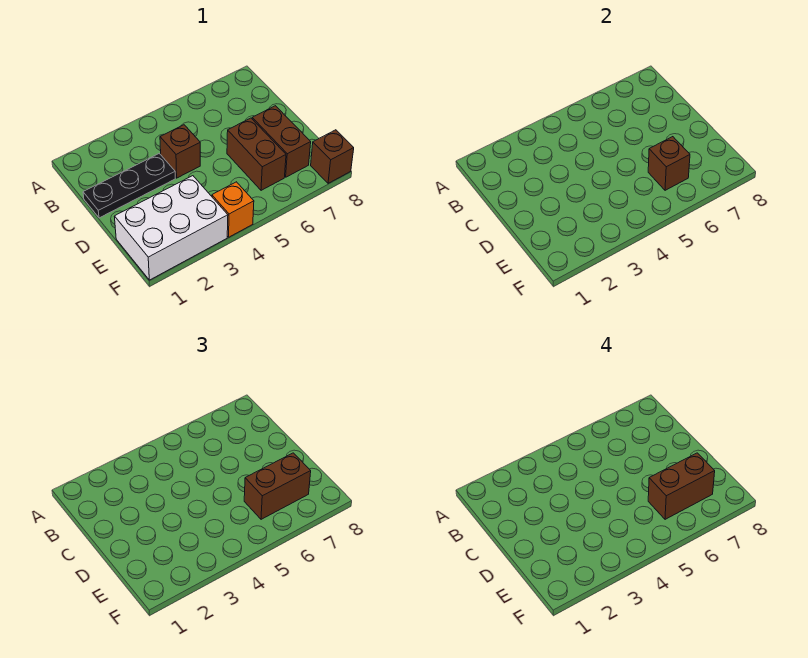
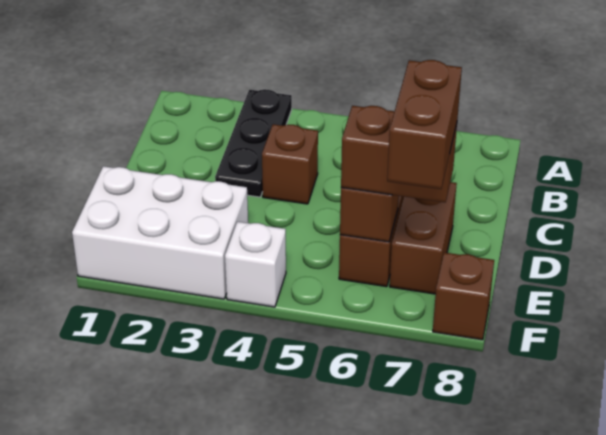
black 1x3 plate [83,154,175,218] -> black 1x3 plate turned to [215,89,292,197]
brown 1x2 brick [648,453,715,519] -> brown 1x2 brick turned to [387,60,462,189]
orange 1x1 brick [212,182,254,237] -> white 1x1 brick [225,222,286,307]

